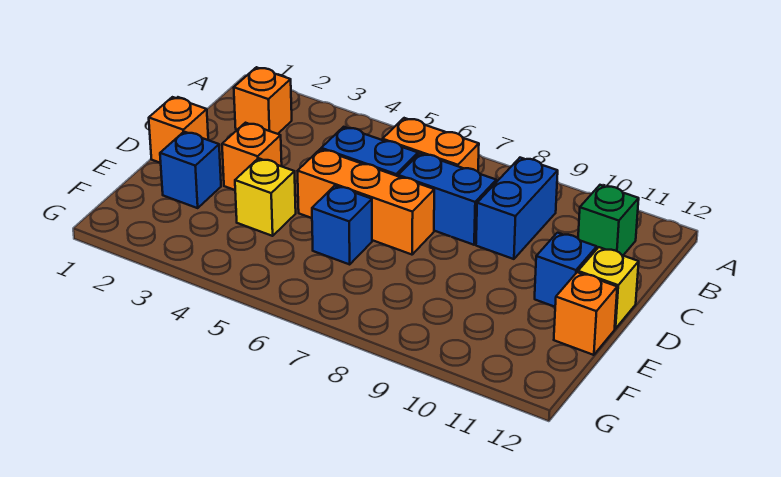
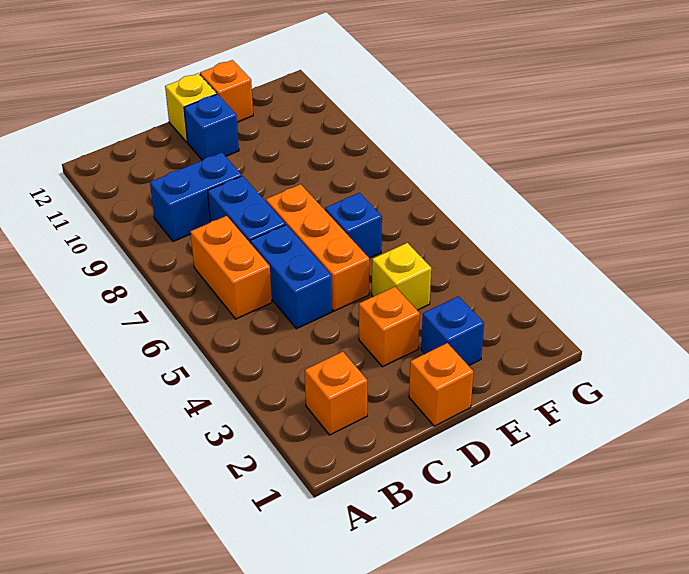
green 1x1 brick [578,185,639,255] -> none

